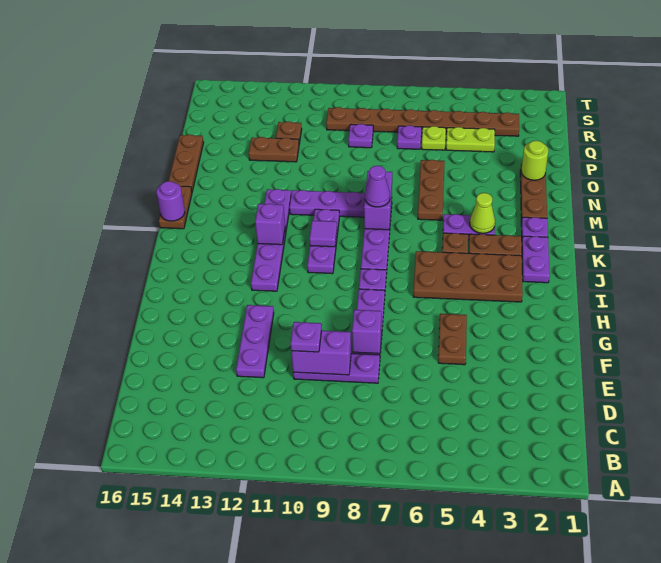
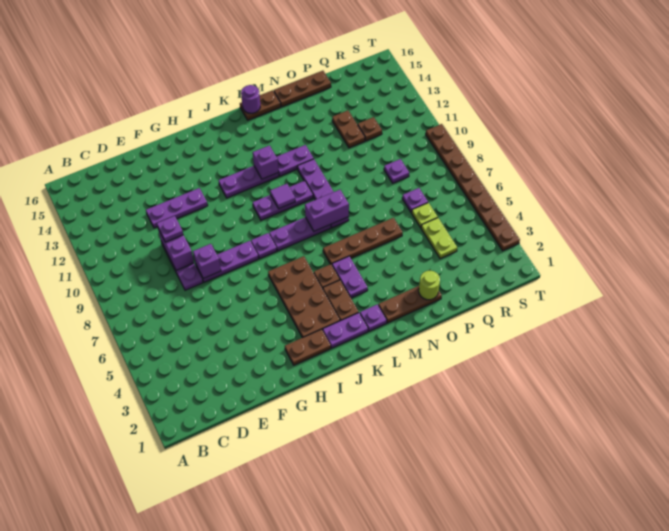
brown 1x2 plate [438,314,467,365] -> brown 1x2 plate moved to [285,329,331,365]
lime 1x1 cone [470,193,495,233] -> none
purple 1x1 cone [365,166,390,207] -> none
brown 1x3 plate [418,160,445,220] -> brown 1x4 plate [323,218,403,264]
brown 1x8 plate [326,107,519,136] -> brown 1x8 plate moved to [426,124,520,251]

